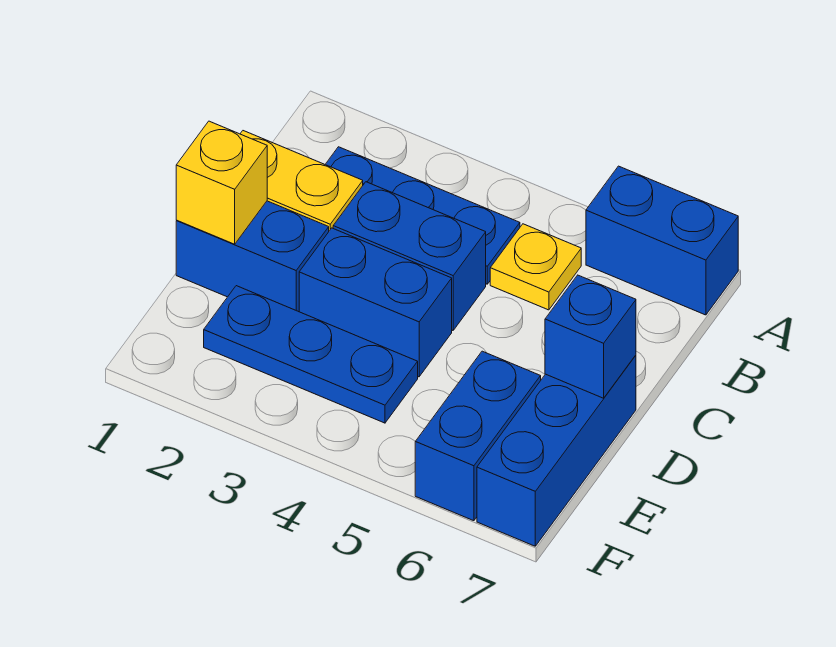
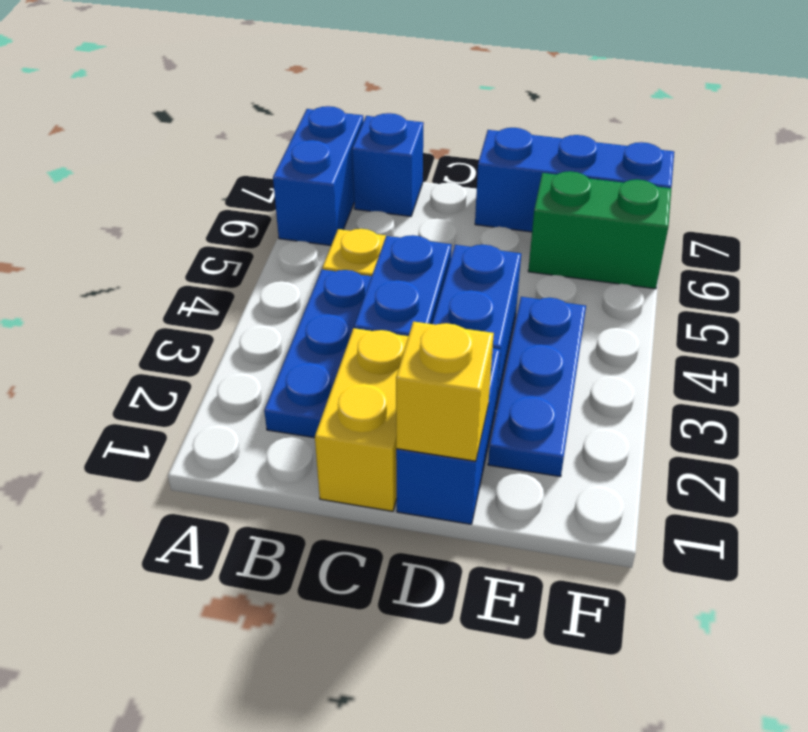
blue 1x1 brick [545,275,636,398] -> blue 1x1 brick moved to [352,113,424,216]
blue 1x2 brick [415,351,541,521] -> green 1x2 brick [528,171,671,289]

